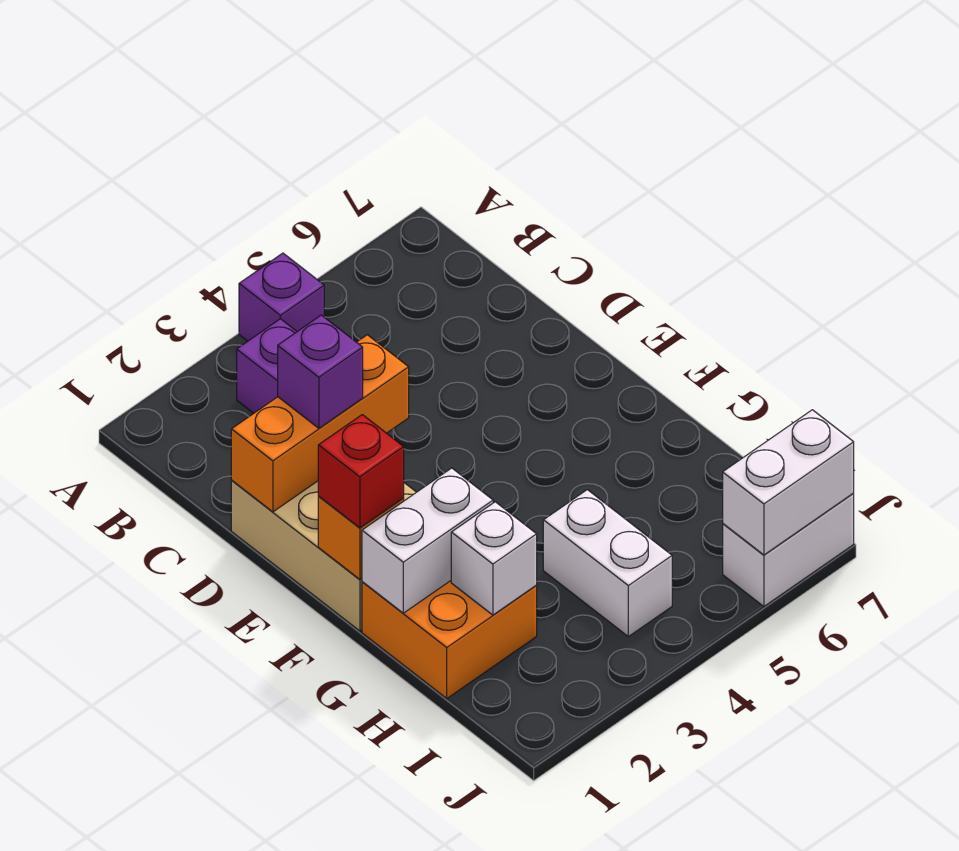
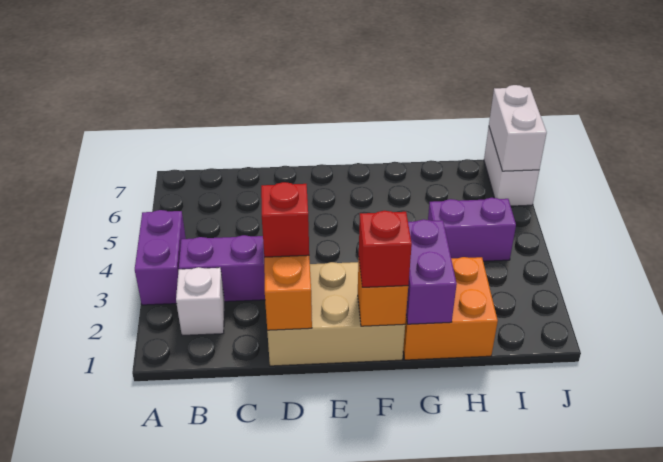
purple 1x1 brick [239,253,324,341] -> purple 1x2 brick [135,210,186,305]
purple 1x1 brick [278,315,363,428] -> red 1x1 brick [261,182,309,257]
white 1x2 brick [362,468,493,613] -> purple 1x2 brick [406,219,457,324]
white 1x1 brick [451,502,537,615] -> white 1x1 brick moved to [176,267,225,336]
white 1x2 brick [543,490,672,637] -> purple 1x2 brick [428,198,516,261]

